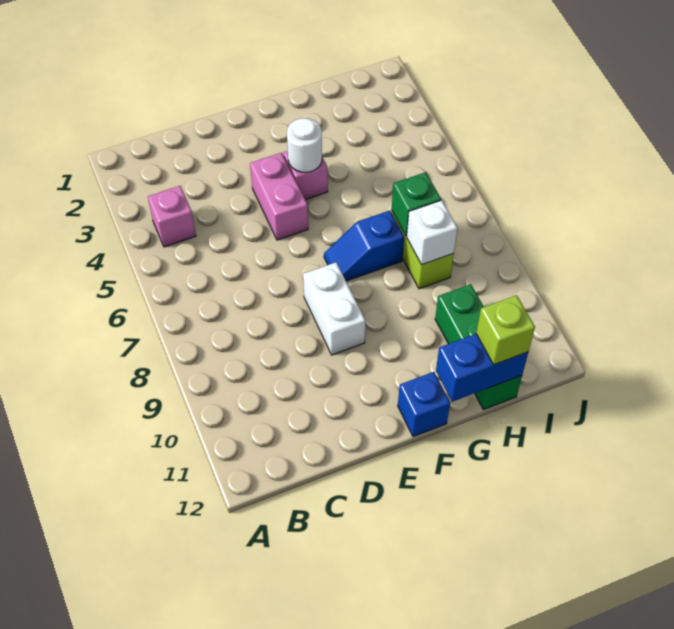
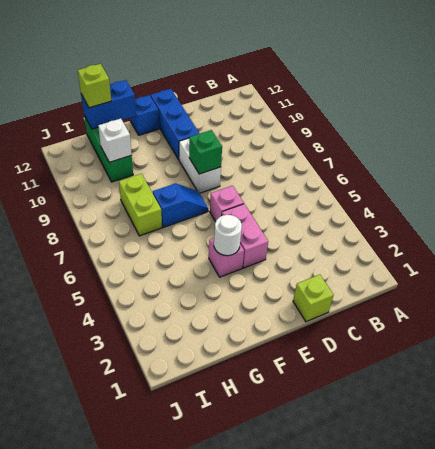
pink 1x1 brick [148,186,196,247] -> pink 1x1 brick moved to [210,186,244,222]
none -> lime 1x1 brick [293,275,334,322]
none -> blue 1x3 brick [151,89,200,160]
green 1x1 brick [392,172,441,236] -> green 1x1 brick moved to [189,130,222,174]
white 1x1 brick [407,200,457,265] -> white 1x1 brick moved to [98,119,132,162]

